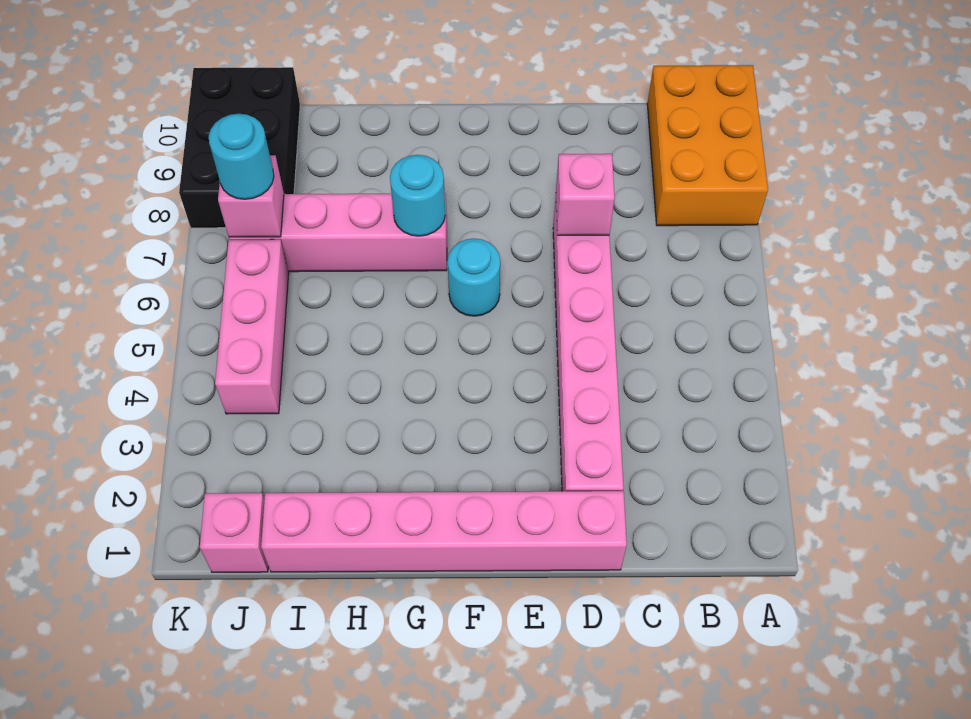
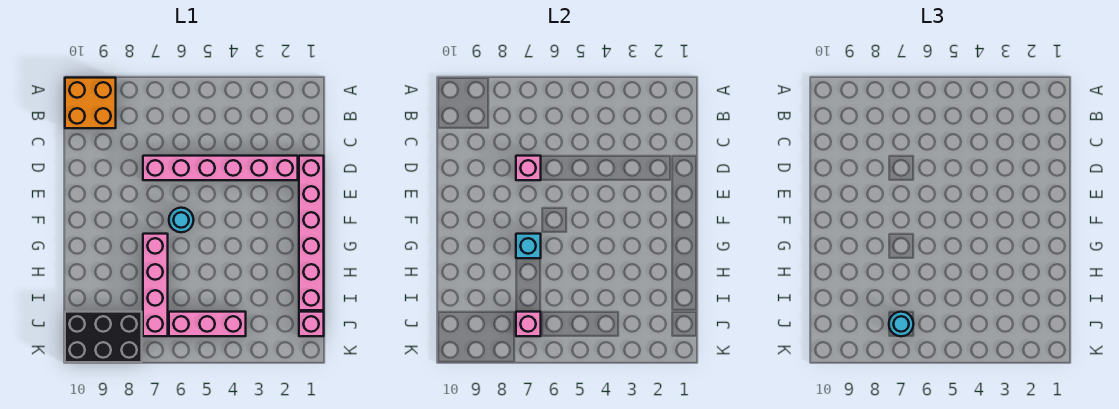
orange 2x3 brick [647,65,768,226] -> orange 2x2 brick [65,78,116,128]
cyan 1x1 round brick [390,155,445,236] -> cyan 1x1 brick [516,234,541,258]

